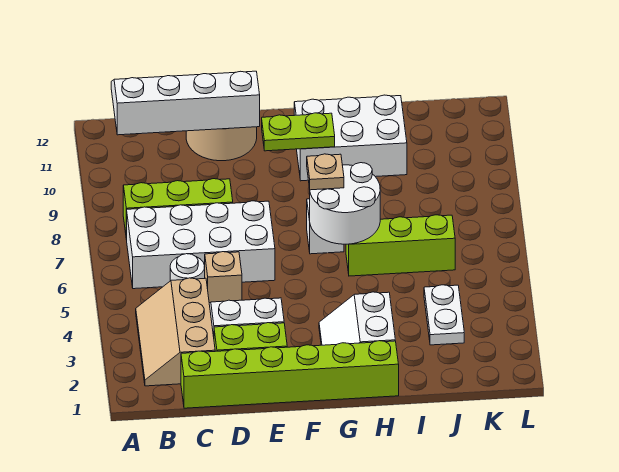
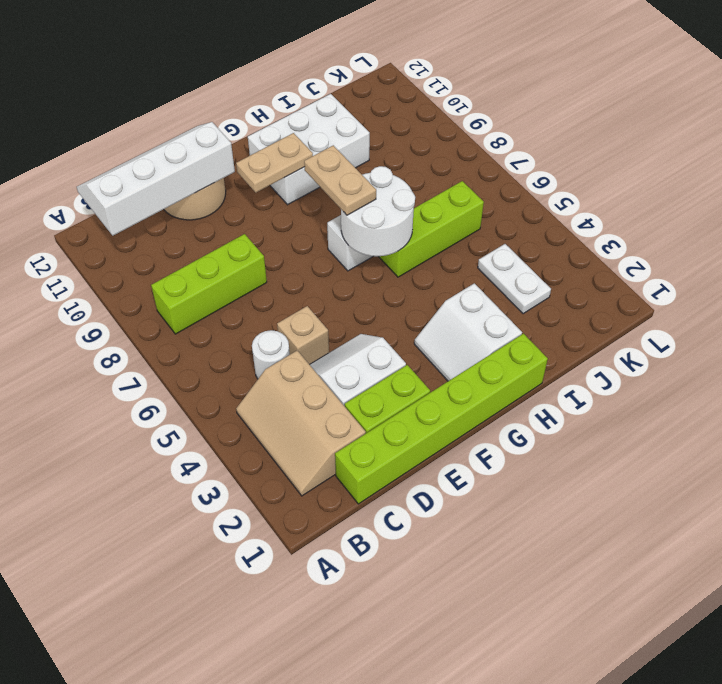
white 2x4 brick [127,201,275,289] -> none
lime 1x2 plate [262,113,335,151] -> tan 1x2 plate [236,133,313,193]
tan 1x1 plate [307,154,344,190] -> tan 1x2 plate [304,145,376,215]

